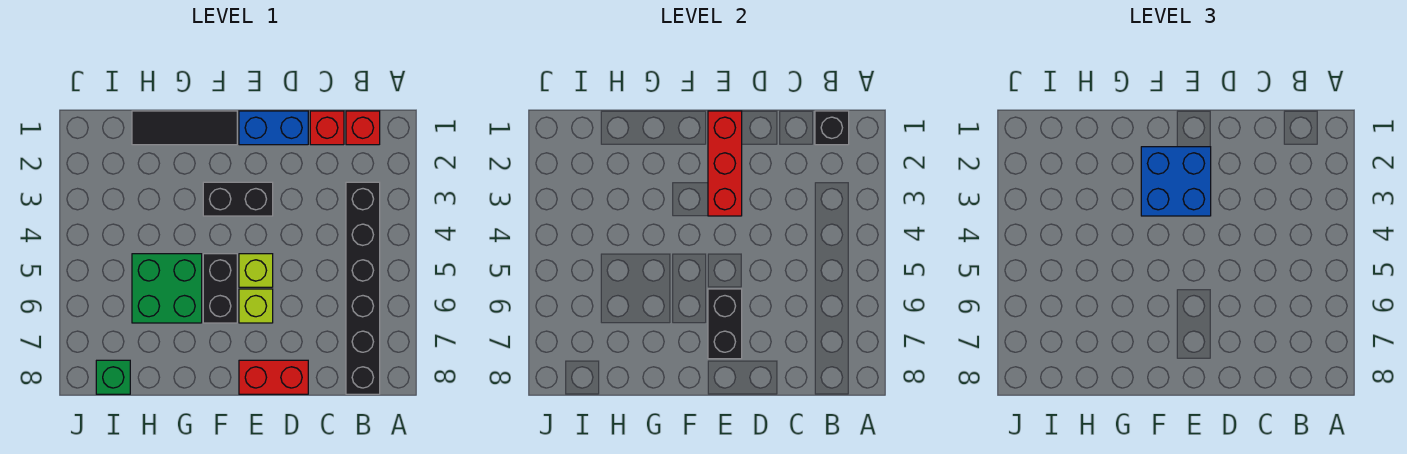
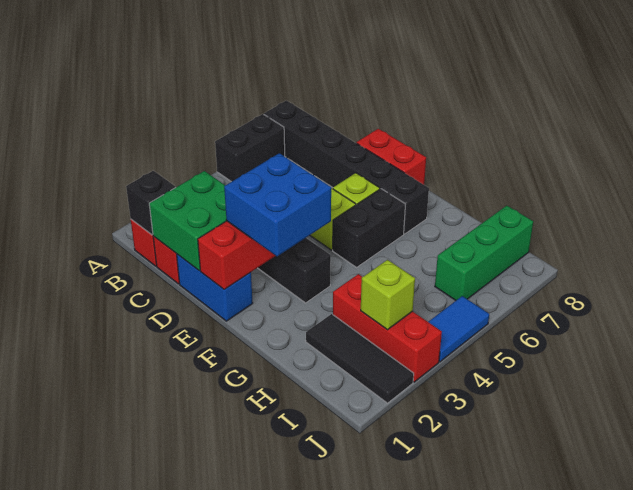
black 1x6 brick [346,182,380,394] -> black 1x6 brick turned to [264,101,429,234]
black 1x2 brick [708,289,742,359] -> black 1x2 brick moved to [215,114,285,182]
black 1x3 tile [132,111,237,145] -> black 1x3 tile moved to [306,314,414,403]
green 2x2 brick [132,254,202,323] -> green 2x2 brick moved to [149,171,226,271]
none -> red 1x3 brick [333,274,442,382]
none -> lime 1x1 brick [361,260,415,330]
green 1x1 brick [96,360,130,394] -> green 1x3 brick [435,206,533,300]
none -> blue 1x2 tile [428,296,489,362]

